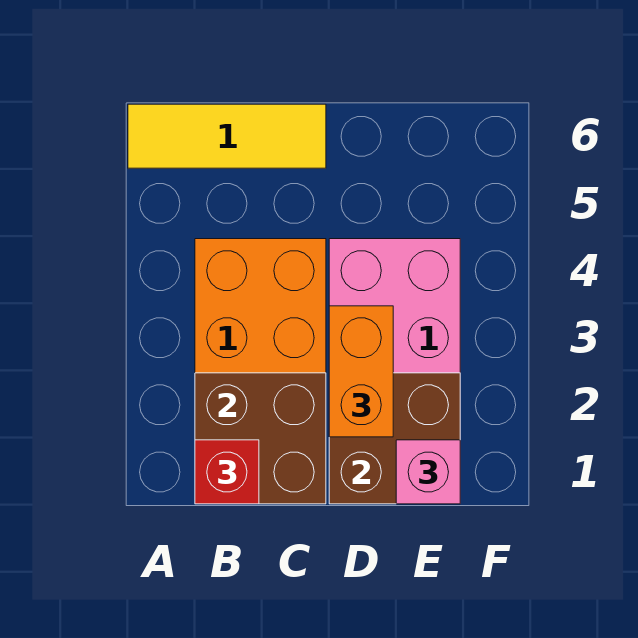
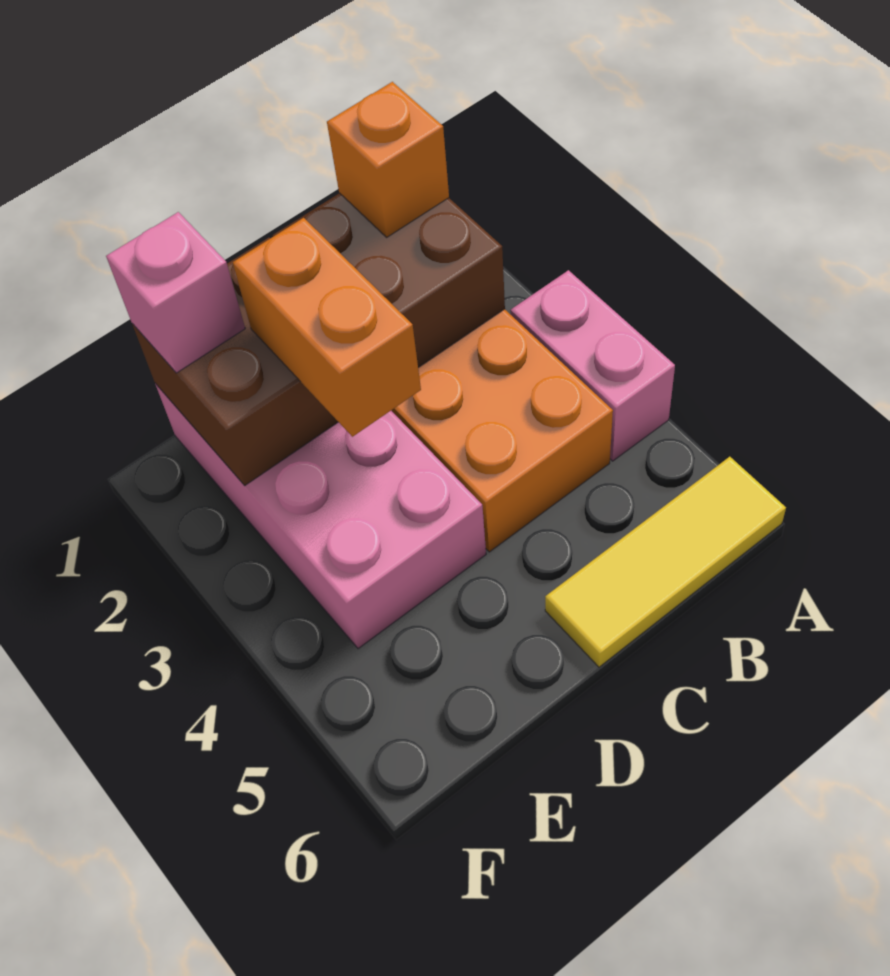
none -> pink 1x2 brick [510,270,675,461]
red 1x1 brick [195,440,259,504] -> orange 1x1 brick [327,82,449,237]

